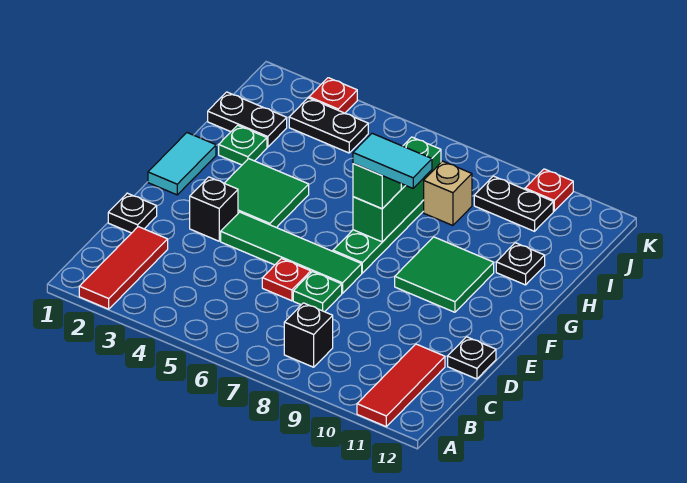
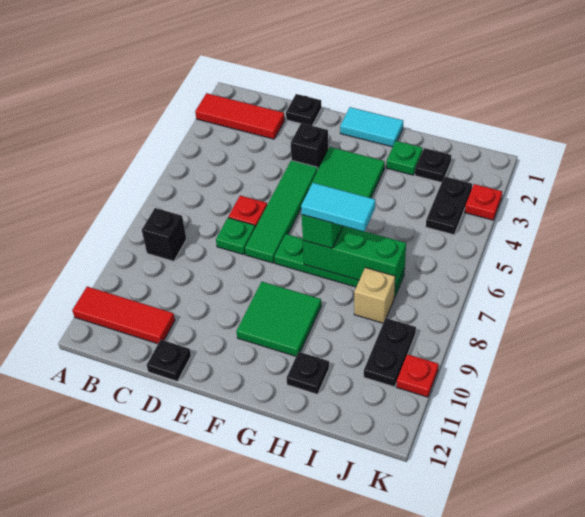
cyan 1x2 tile [353,133,432,188] -> cyan 1x2 tile turned to [301,183,376,232]
black 1x2 plate [208,92,287,147] -> black 1x1 plate [415,148,451,182]

